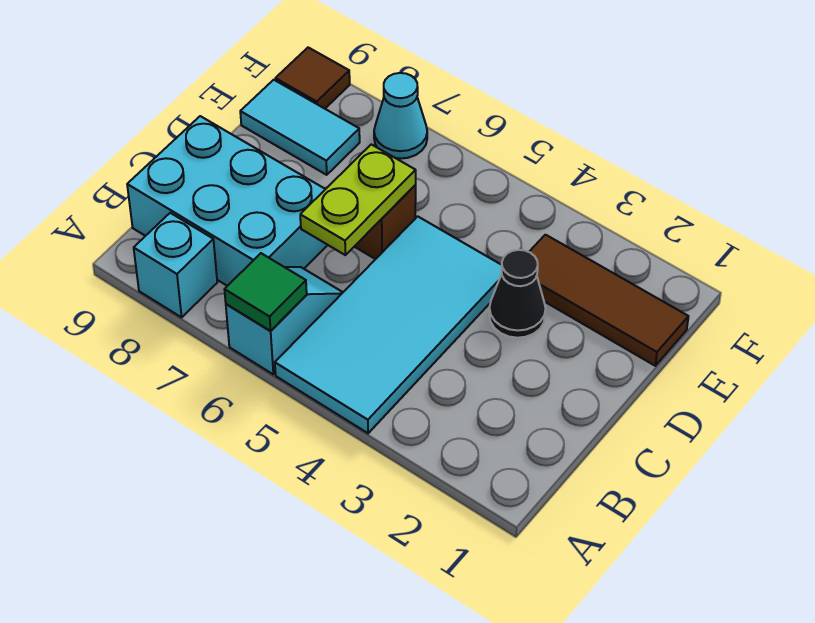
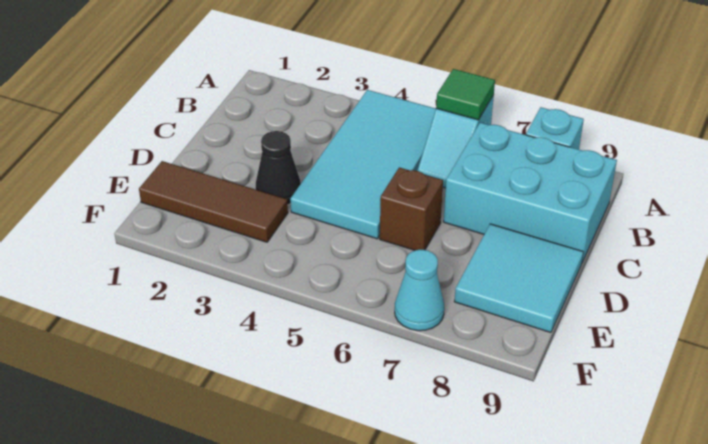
lime 1x2 plate [300,144,416,255] -> none
cyan 1x2 tile [240,80,360,175] -> cyan 2x2 tile [454,224,583,333]
brown 1x1 tile [275,47,350,109] -> none

